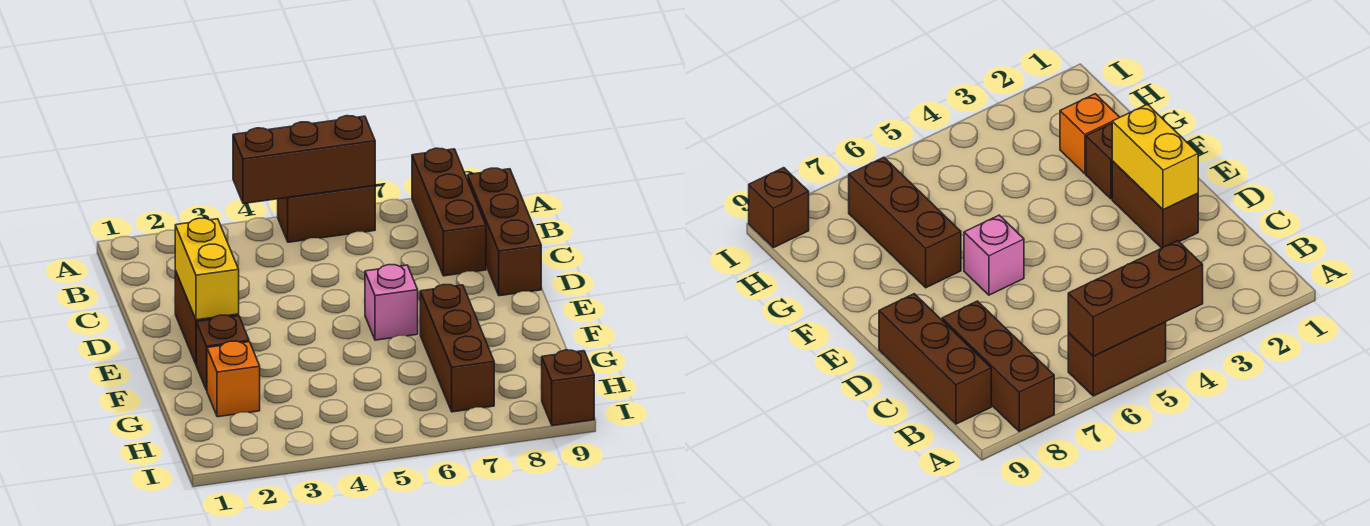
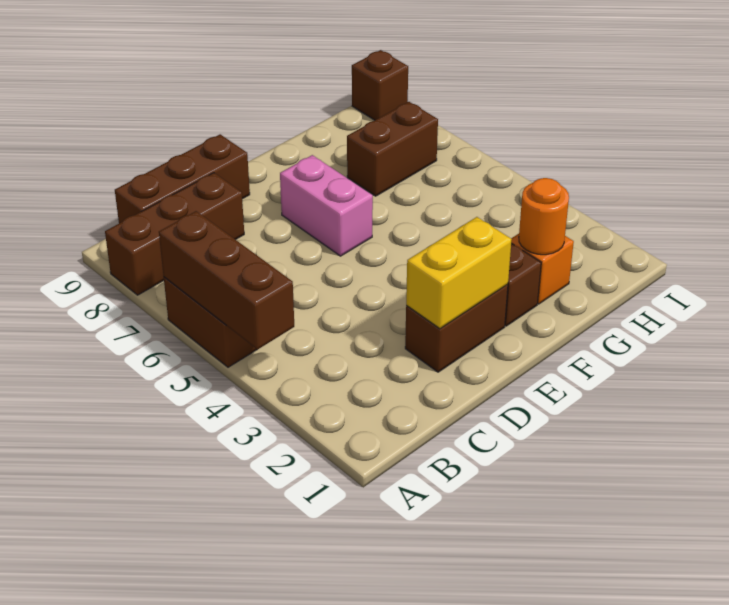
pink 1x1 brick [365,265,418,340] -> pink 1x2 brick [280,155,373,256]
brown 1x3 brick [420,284,494,412] -> brown 1x2 brick [347,102,438,196]
none -> orange 1x1 round brick [519,178,569,255]

